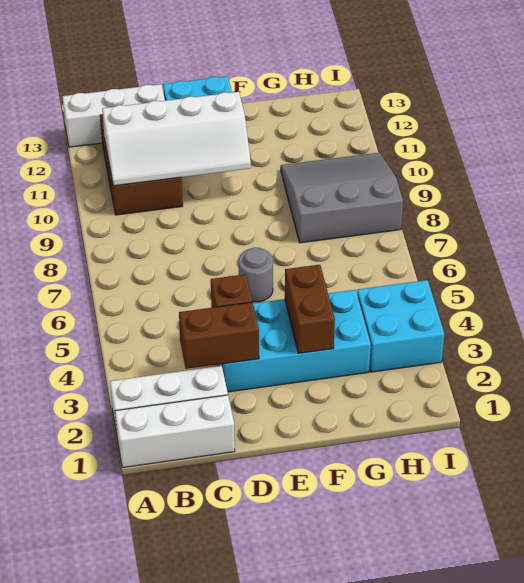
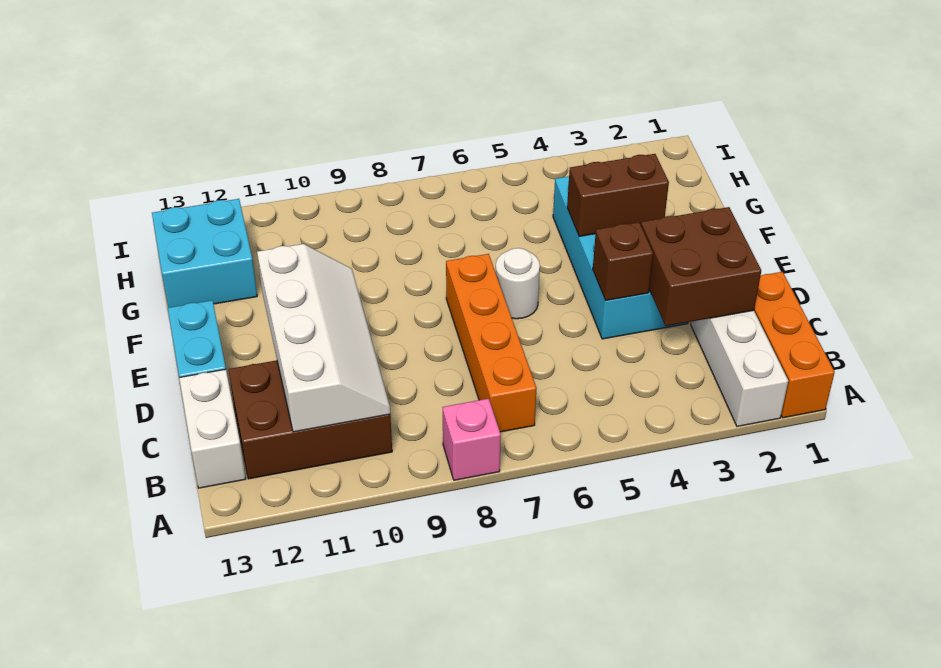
white 1x3 brick [115,395,235,468] -> orange 1x3 brick [754,272,835,418]
none -> pink 1x1 brick [443,399,501,480]
white 1x3 brick [62,84,165,147] -> white 1x2 brick [179,369,246,488]
none -> orange 1x4 brick [446,254,536,432]
brown 1x2 brick [179,302,259,369] -> brown 2x2 brick [641,207,761,326]
grey 1x1 round brick [239,247,273,302] -> white 1x1 round brick [496,248,540,319]
grey 3x3 slope [281,153,403,243] -> none
cyan 2x2 brick [357,280,444,372] -> cyan 2x2 brick moved to [152,199,257,308]

